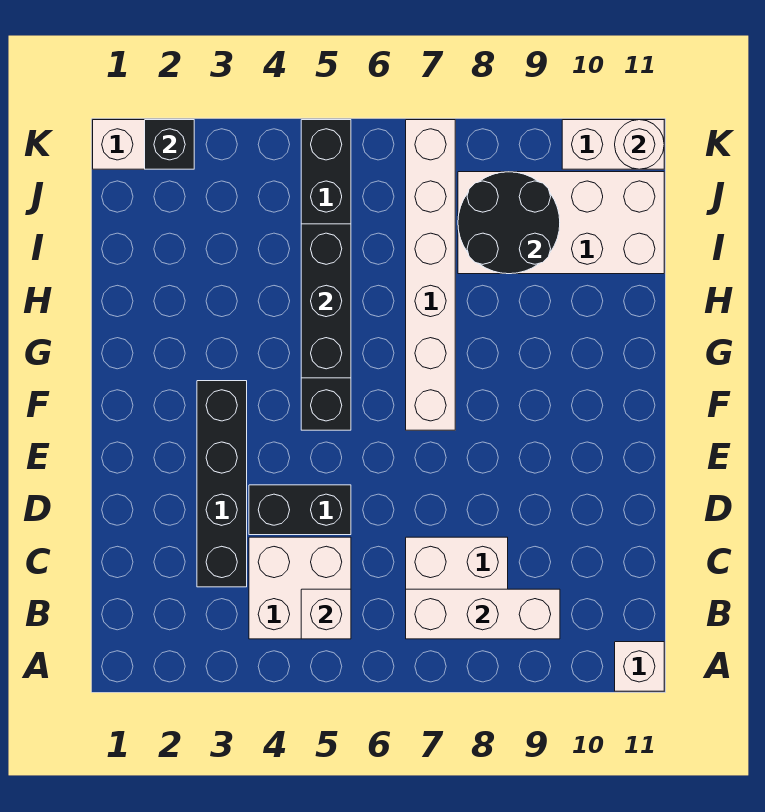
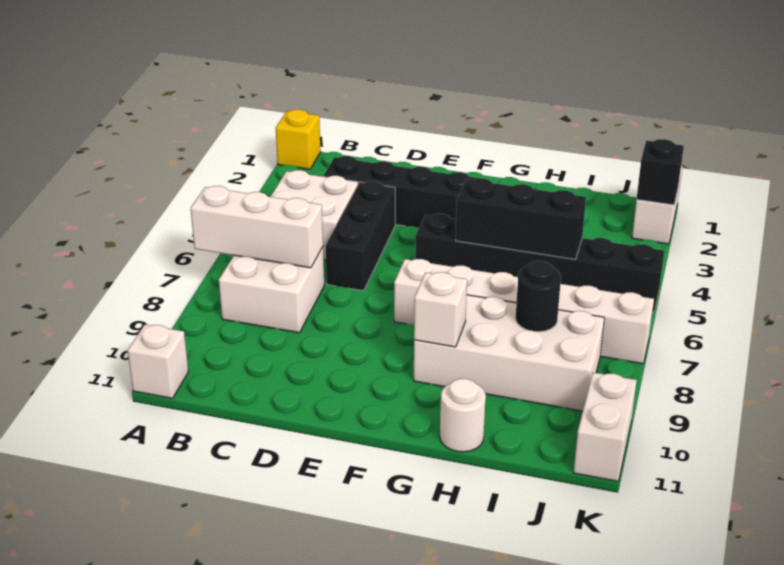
none -> yellow 1x1 brick [276,109,321,169]
white 1x1 brick [301,589,351,639] -> white 1x1 brick moved to [414,272,467,347]
white 1x3 brick [406,589,560,639] -> white 1x3 brick turned to [191,186,323,268]
black 1x2 brick [249,485,351,535] -> black 1x3 brick [326,181,395,291]
white 2x4 brick [458,172,664,274] -> white 2x4 brick turned to [414,295,604,411]
black 2x2 round brick [458,172,560,274] -> black 1x1 round brick [516,261,561,332]
white 1x1 round brick [615,120,664,169] -> white 1x1 round brick moved to [440,379,486,452]

